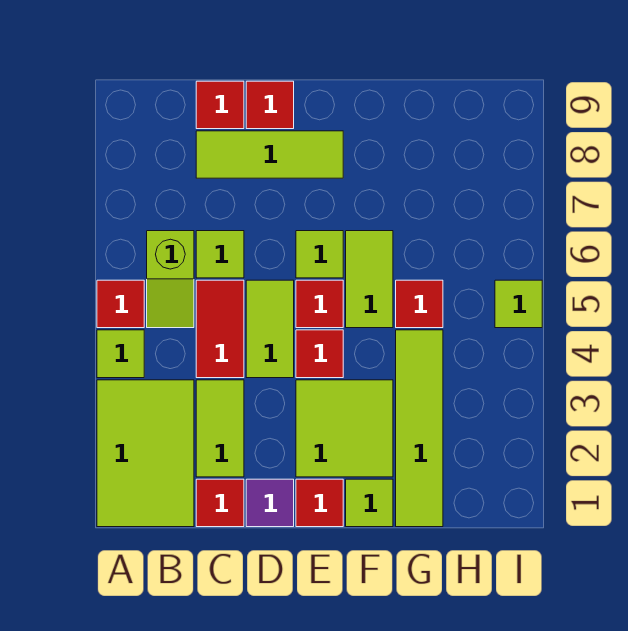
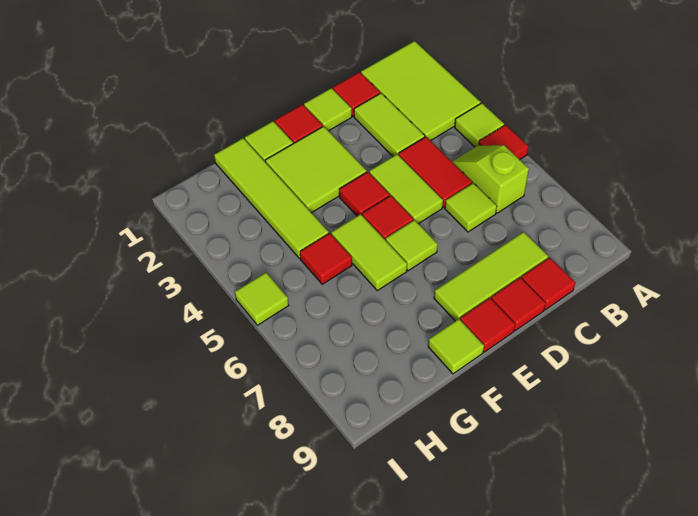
purple 1x1 tile [246,479,294,527] -> lime 1x1 tile [304,88,352,131]
none -> red 1x1 tile [460,298,515,352]
none -> lime 1x1 tile [428,319,484,374]

